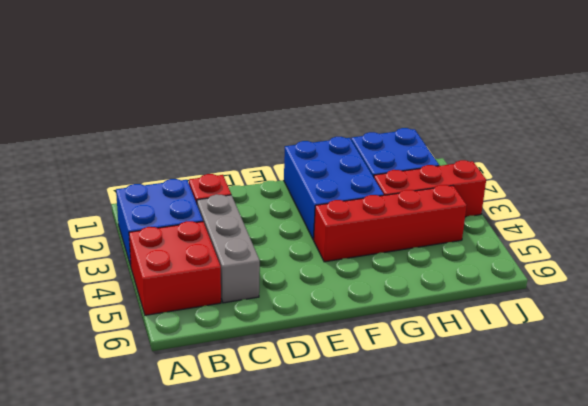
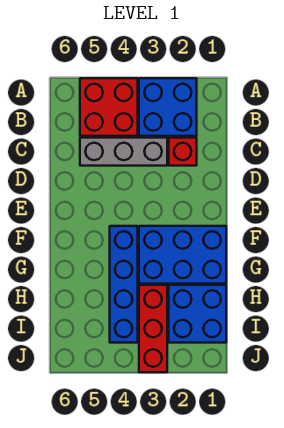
red 1x4 brick [314,185,467,262] -> blue 1x4 brick [110,226,138,343]

